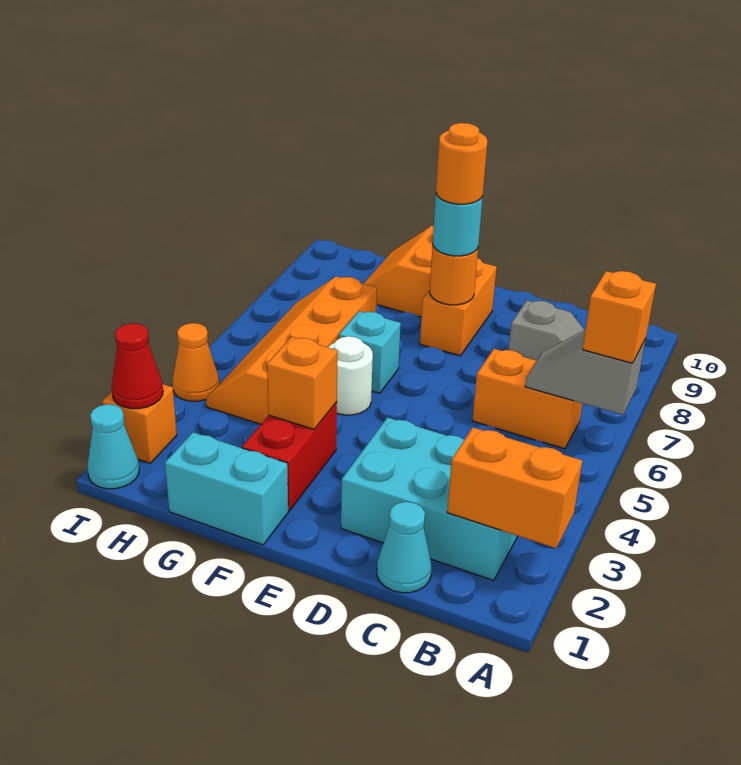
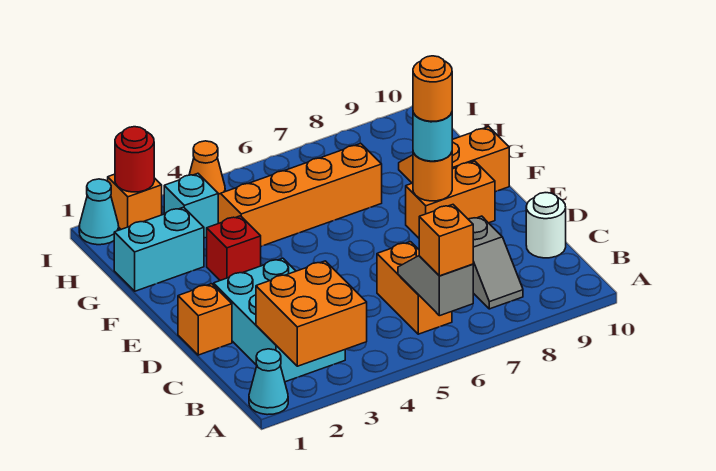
orange 1x2 brick [447,427,582,548] -> orange 2x2 brick [256,261,367,366]
cyan 1x1 cone [377,502,432,593] -> cyan 1x1 cone moved to [249,349,288,415]
cyan 1x2 brick [165,432,288,545] -> cyan 1x2 brick turned to [114,207,204,291]
red 1x2 brick [242,402,337,511] -> red 1x1 brick [207,216,261,280]
orange 1x1 brick [267,337,338,429] -> orange 1x1 brick moved to [178,284,232,355]
white 1x1 round brick [329,336,373,415] -> white 1x1 round brick moved to [526,193,566,258]
cyan 1x1 brick [339,311,401,393] -> cyan 1x1 brick moved to [164,173,218,238]
red 1x1 cone [111,323,163,409] -> red 1x1 round brick [115,127,154,192]

